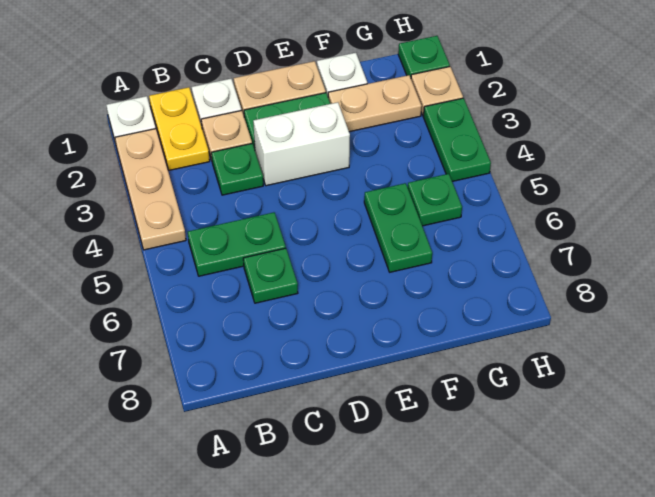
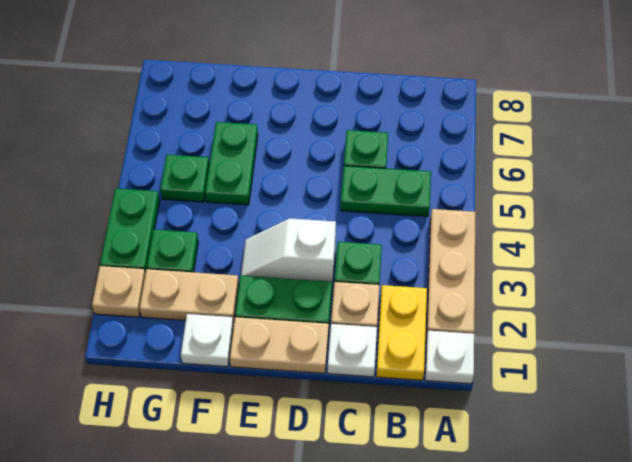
white 1x2 brick [253,102,350,186] -> white 1x2 slope [241,218,336,283]
green 1x1 plate [398,36,450,77] -> green 1x1 plate moved to [147,230,198,272]

